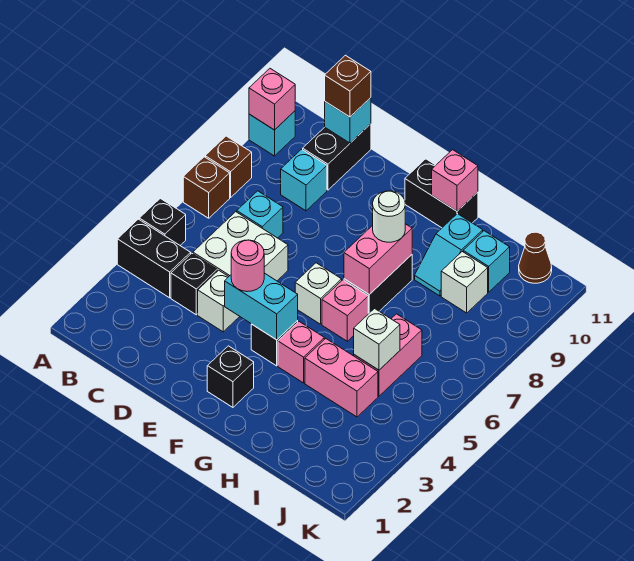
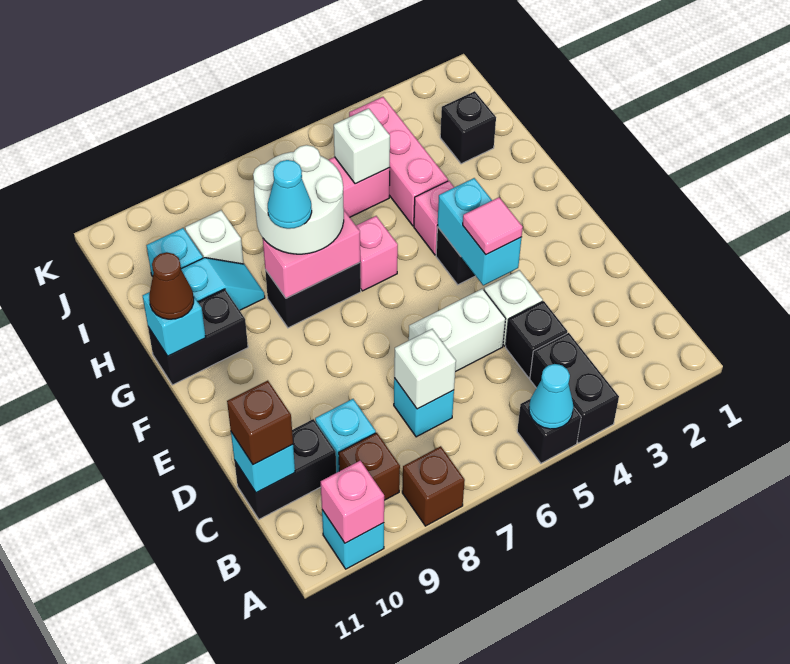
none -> cyan 1x1 cone [529,364,573,429]
brown 1x1 brick [183,157,230,218] -> brown 1x1 brick moved to [339,433,400,500]
white 2x2 brick [193,212,288,281] -> white 1x2 brick [409,289,505,372]
pink 1x1 round brick [231,240,264,291] -> pink 1x1 tile [463,197,523,255]
black 1x1 brick [207,346,254,407] -> black 1x1 brick moved to [440,91,496,164]
white 1x1 brick [295,263,342,324] -> white 1x1 brick moved to [394,329,456,409]
black 1x2 brick [405,159,478,228] -> black 1x2 brick turned to [148,289,248,385]
white 1x1 round brick [373,191,405,242] -> white 2x2 round brick [253,145,344,254]
none -> cyan 1x1 cone [268,160,312,229]
pink 1x1 brick [432,150,478,211] -> cyan 1x1 brick [143,292,206,356]
pink 1x2 brick [305,339,378,417] -> pink 1x3 brick [349,97,448,226]
brown 1x1 cone [519,232,552,283] -> brown 1x1 cone moved to [149,252,194,319]

